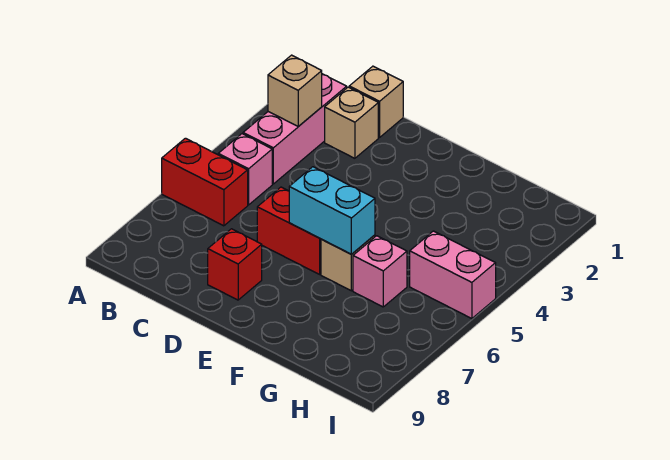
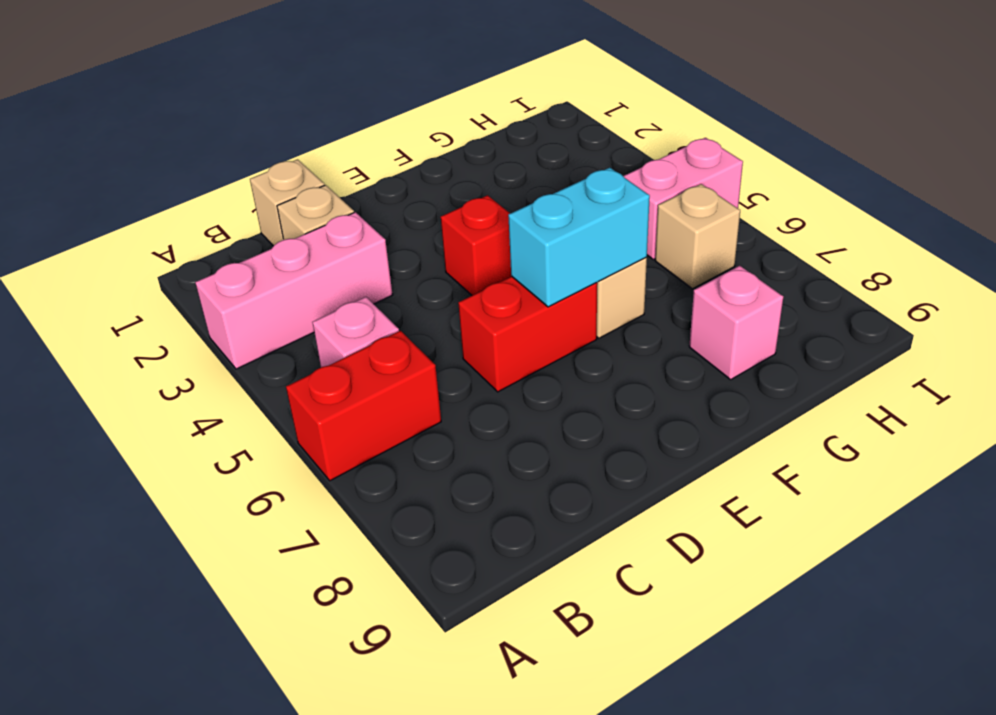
pink 1x3 brick [243,74,347,184] -> pink 1x3 brick turned to [195,212,393,369]
tan 1x1 brick [268,55,322,126] -> tan 1x1 brick moved to [655,184,740,289]
red 1x1 brick [208,229,262,300] -> red 1x1 brick moved to [441,195,511,295]
pink 1x1 brick [353,236,407,307] -> pink 1x1 brick moved to [689,266,783,380]

